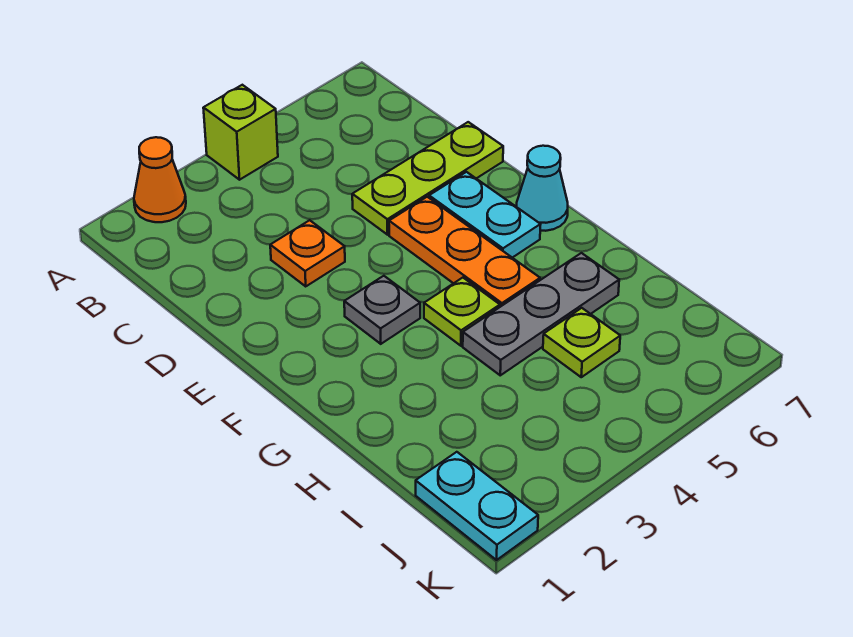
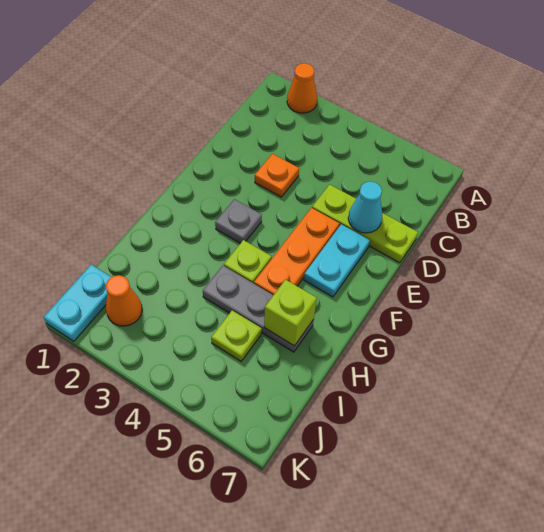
lime 1x1 brick [203,85,278,180] -> lime 1x1 brick moved to [264,280,317,346]
cyan 1x1 cone [517,146,568,231] -> cyan 1x1 cone moved to [348,182,382,233]
none -> orange 1x1 cone [106,275,142,326]

